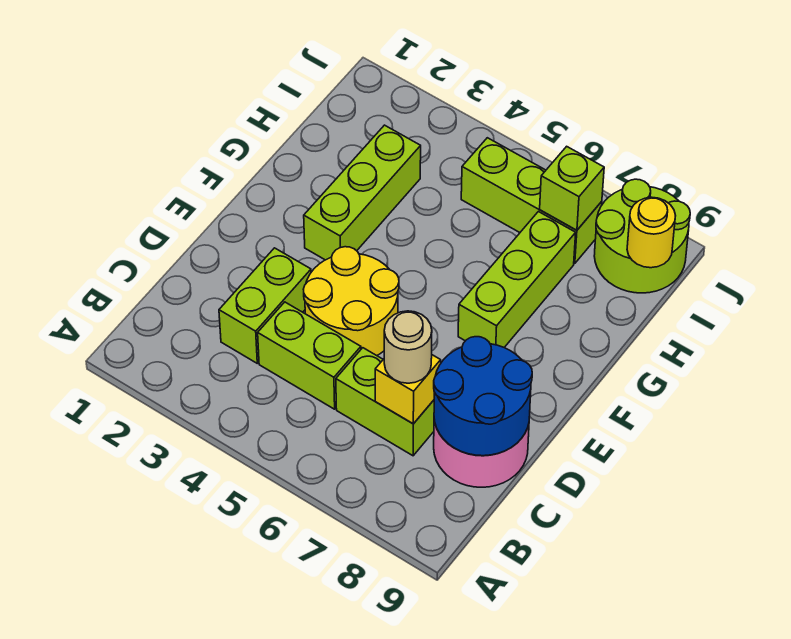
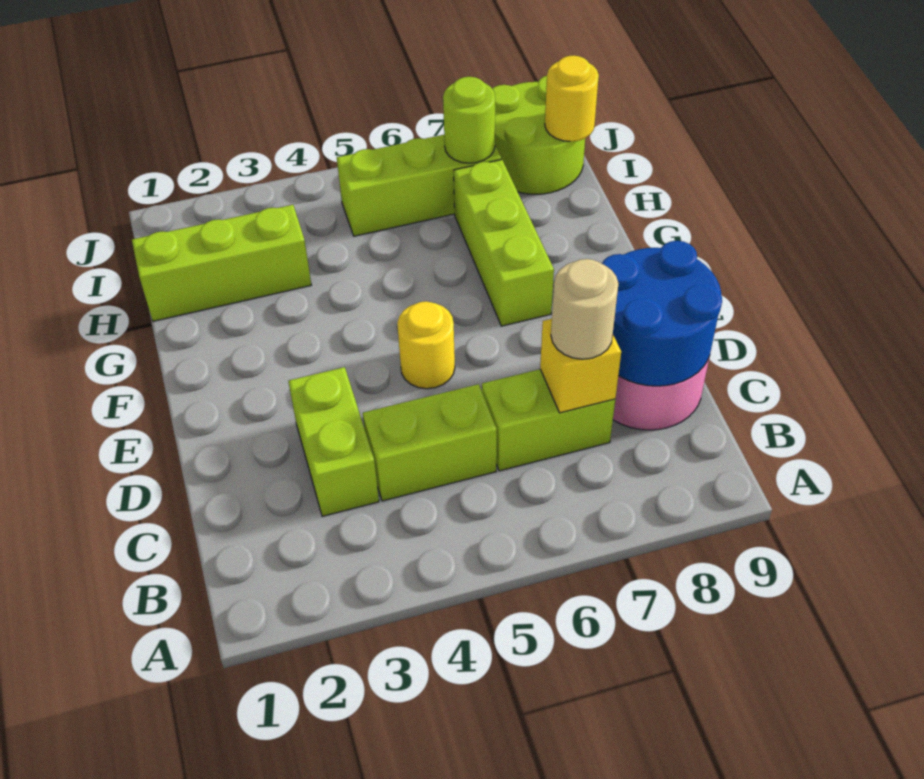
yellow 2x2 round brick [303,247,399,356] -> yellow 1x1 round brick [397,301,455,389]
lime 1x3 brick [304,125,421,260] -> lime 1x3 brick turned to [132,205,311,321]
lime 1x1 brick [540,146,604,230] -> lime 1x1 round brick [443,77,495,163]

